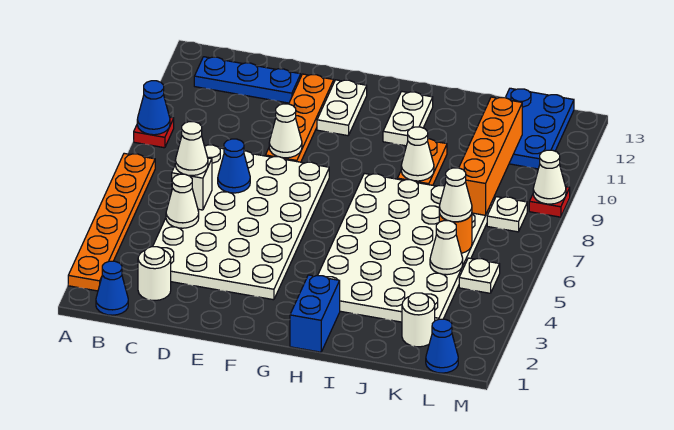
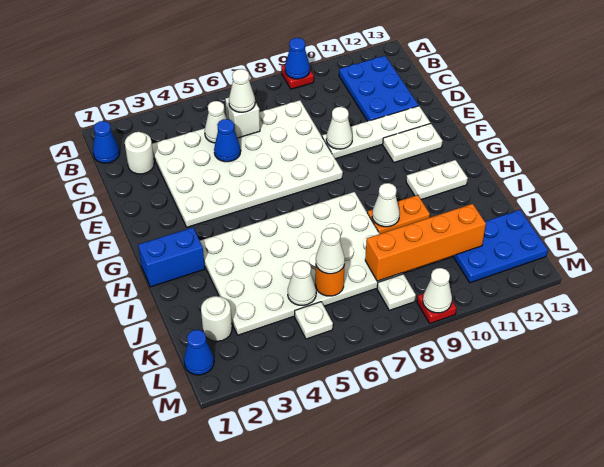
orange 1x6 plate [68,153,155,291] -> none
blue 1x3 plate [194,57,301,103] -> blue 2x3 plate [339,56,419,121]
blue 1x1 cone [218,139,250,193] -> blue 1x1 cone moved to [214,119,241,162]
orange 1x4 plate [266,74,334,162] -> white 1x4 plate [322,106,430,159]

